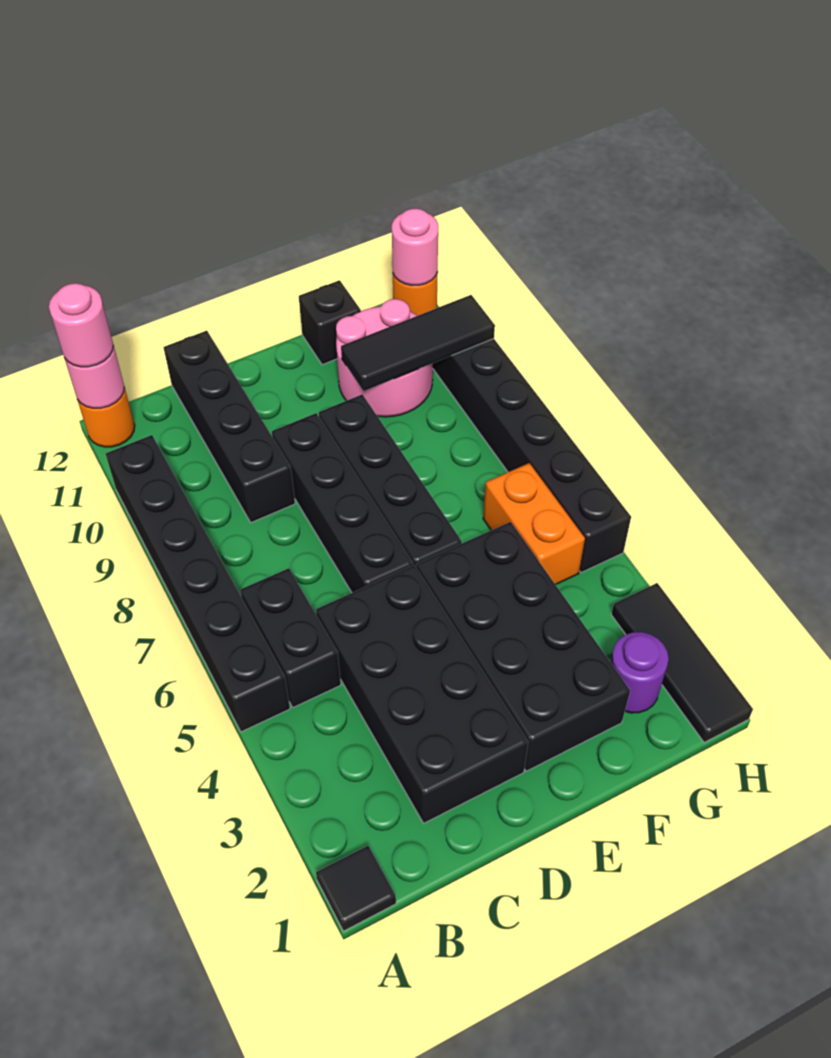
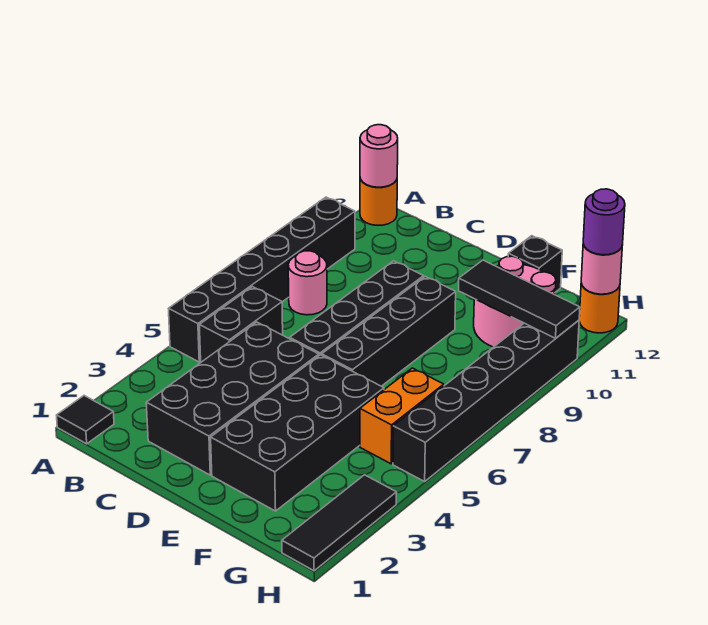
pink 1x1 round brick [49,283,113,367] -> pink 1x1 round brick moved to [288,251,327,315]
black 1x4 brick [163,331,295,522] -> none
purple 1x1 round brick [611,632,669,713] -> purple 1x1 round brick moved to [583,189,625,255]

